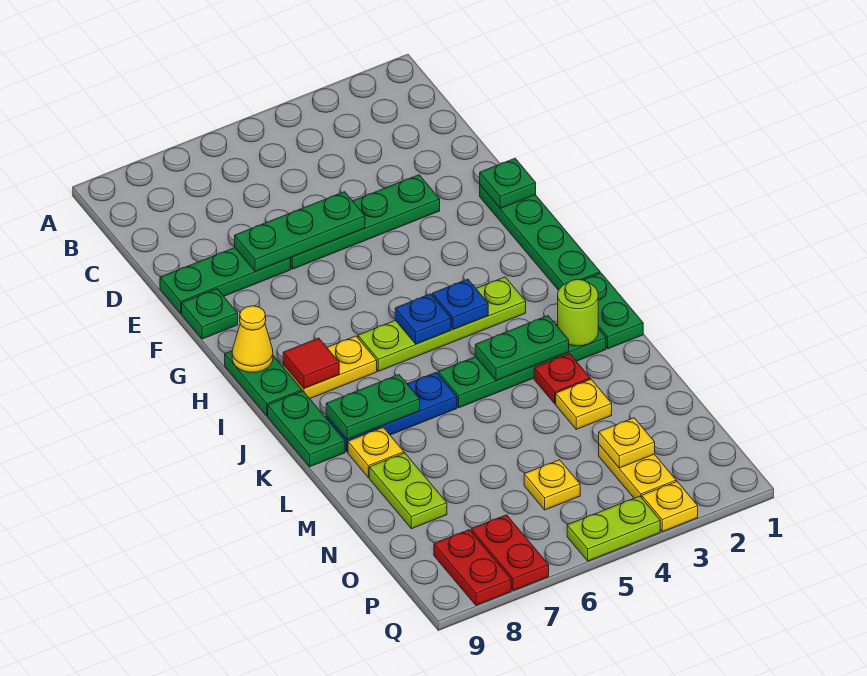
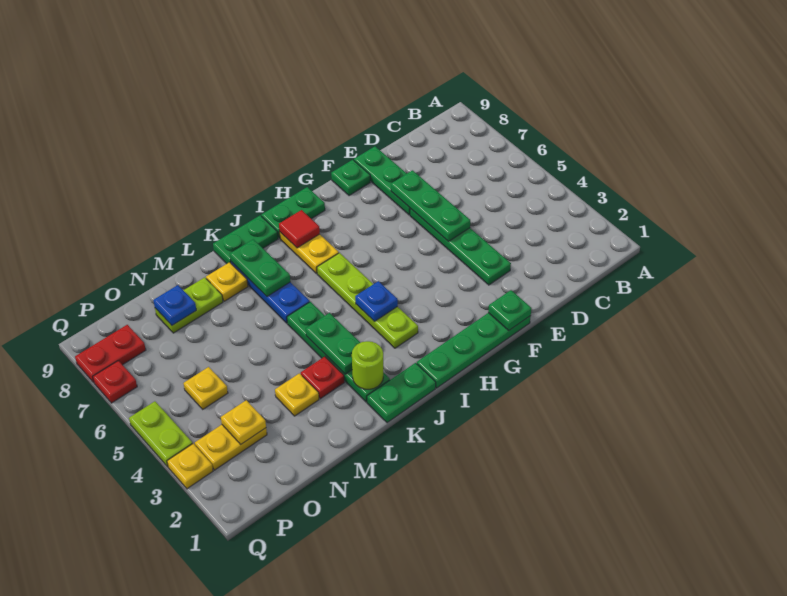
yellow 1x1 cone [232,306,273,373] -> none
blue 1x1 plate [395,294,451,344] -> blue 1x1 plate moved to [153,285,196,325]
red 1x2 plate [471,515,549,591] -> red 1x1 plate [93,361,137,403]

